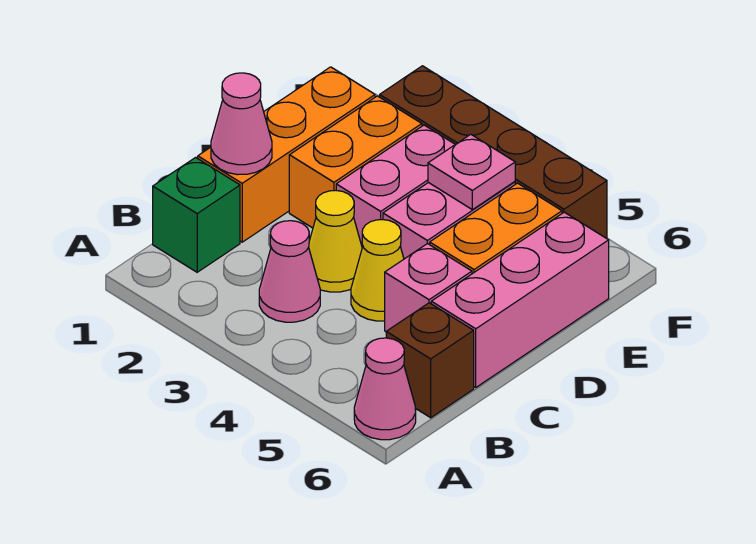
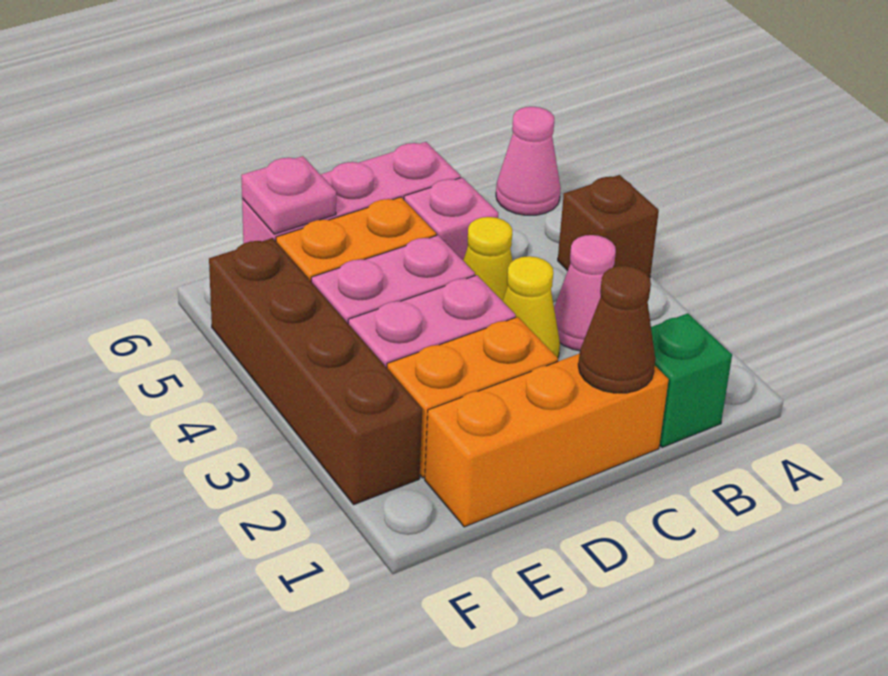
brown 1x1 brick [386,303,474,418] -> brown 1x1 brick moved to [558,175,659,278]
pink 1x1 cone [211,73,272,175] -> brown 1x1 cone [578,266,655,393]
pink 1x1 plate [428,134,515,210] -> pink 1x1 plate moved to [241,156,336,234]

